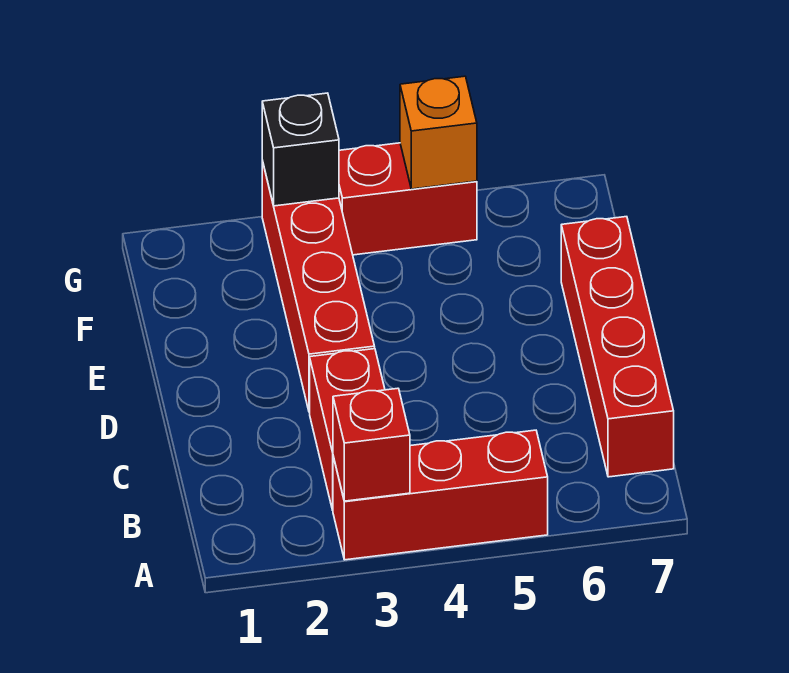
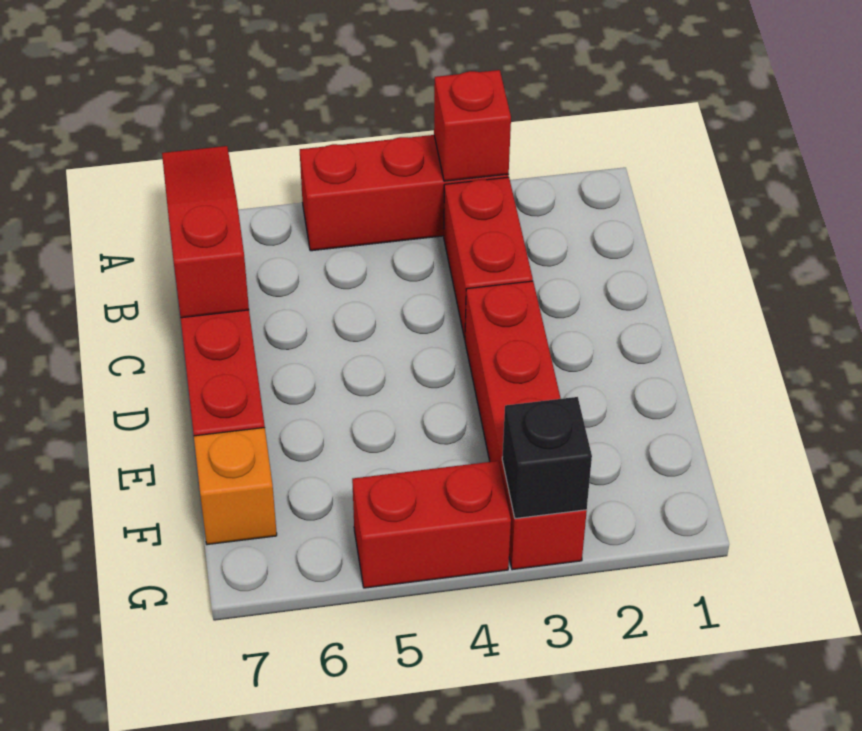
none -> red 1x3 slope [162,146,249,318]
orange 1x1 brick [400,76,477,189] -> orange 1x1 brick moved to [194,428,277,545]

